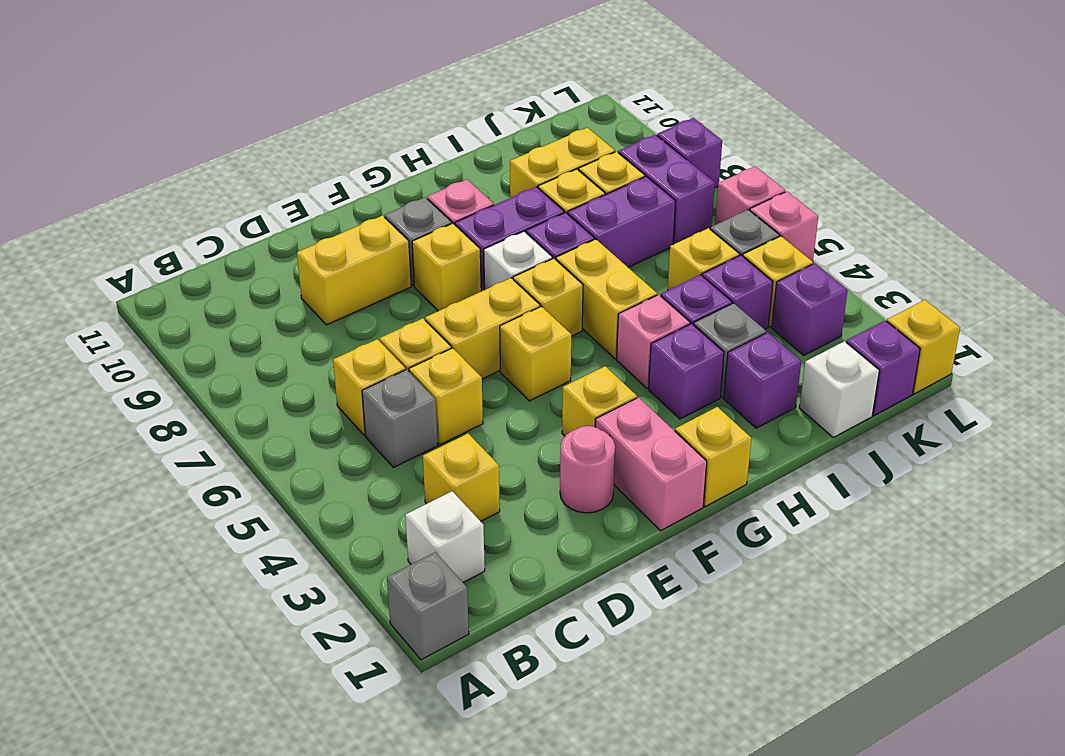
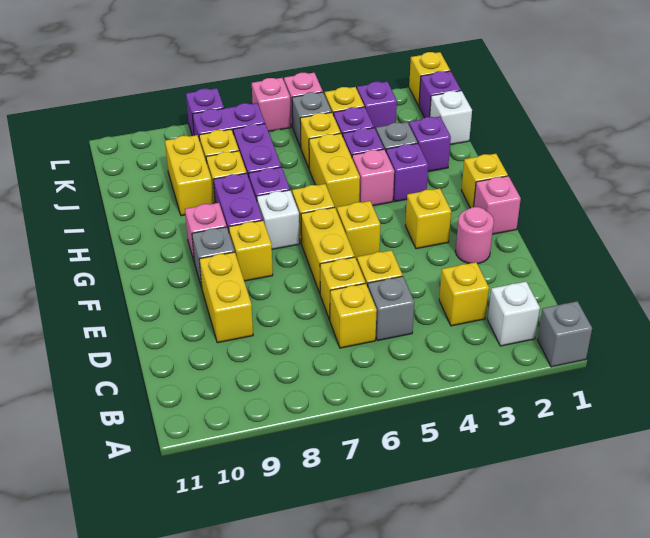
pink 1x2 brick [596,397,707,531] -> pink 1x1 brick [474,176,521,234]
yellow 1x2 brick [556,239,657,359] -> yellow 1x2 brick turned to [309,133,360,210]

